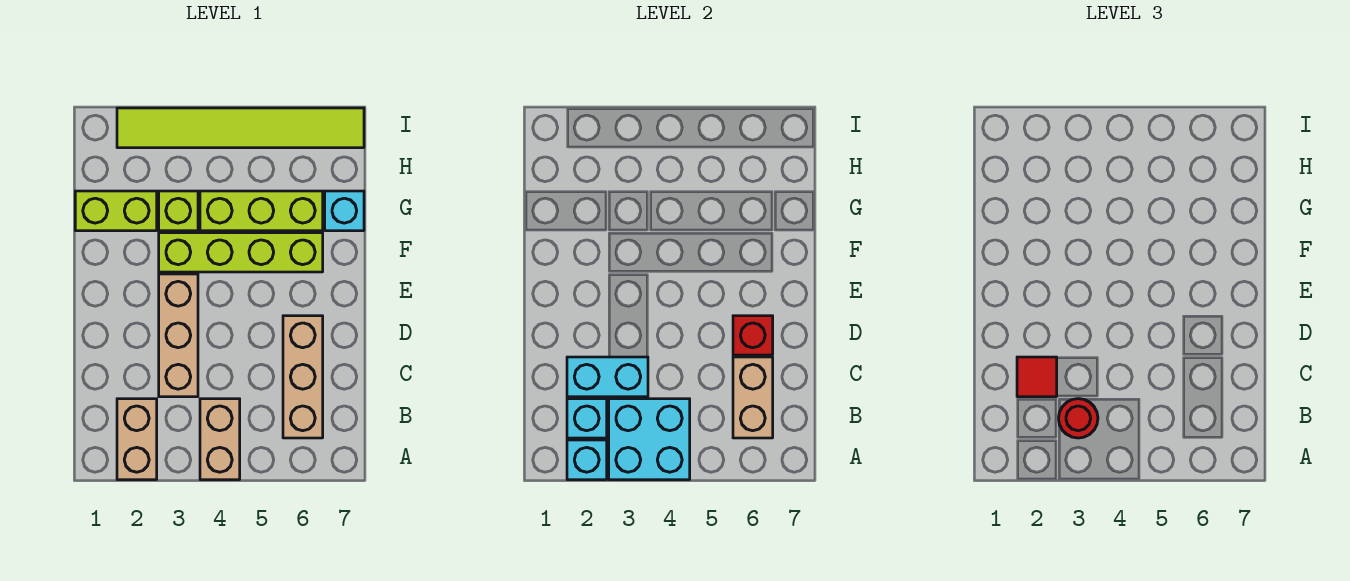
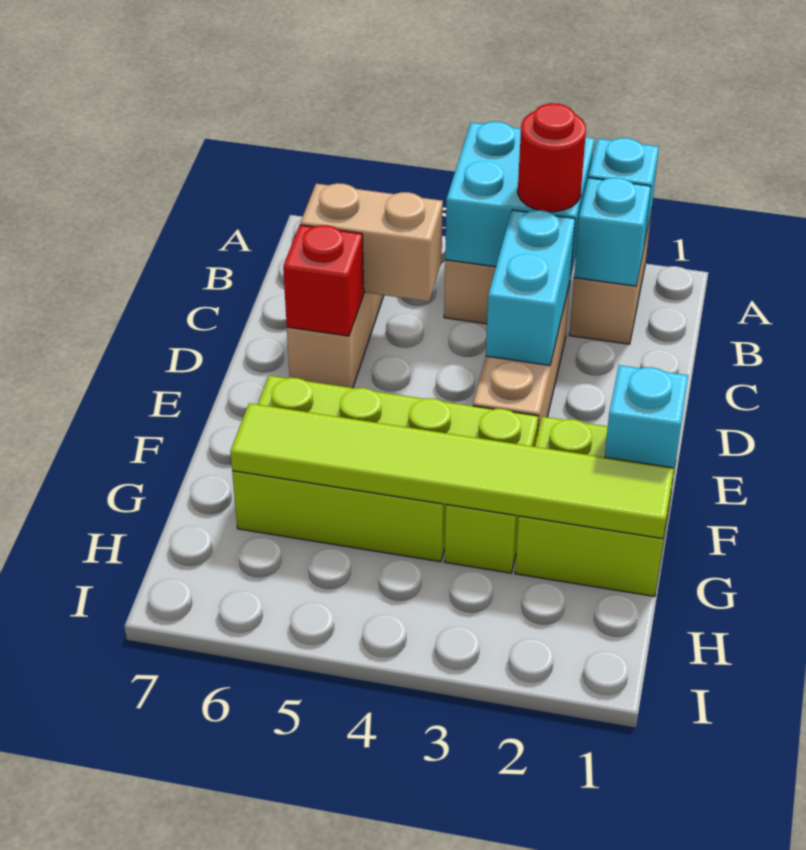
tan 1x2 brick [733,357,773,438] -> tan 1x2 brick turned to [300,183,443,301]
cyan 1x2 brick [567,357,648,397] -> cyan 1x2 brick turned to [486,210,575,365]
red 1x1 tile [1017,357,1057,397] -> none
lime 1x2 brick [75,191,157,231] -> lime 2x2 brick [515,417,678,596]
cyan 1x1 brick [325,191,364,231] -> cyan 1x1 brick moved to [605,365,688,474]
lime 1x6 tile [117,108,364,148] -> lime 1x6 tile moved to [230,403,674,539]

